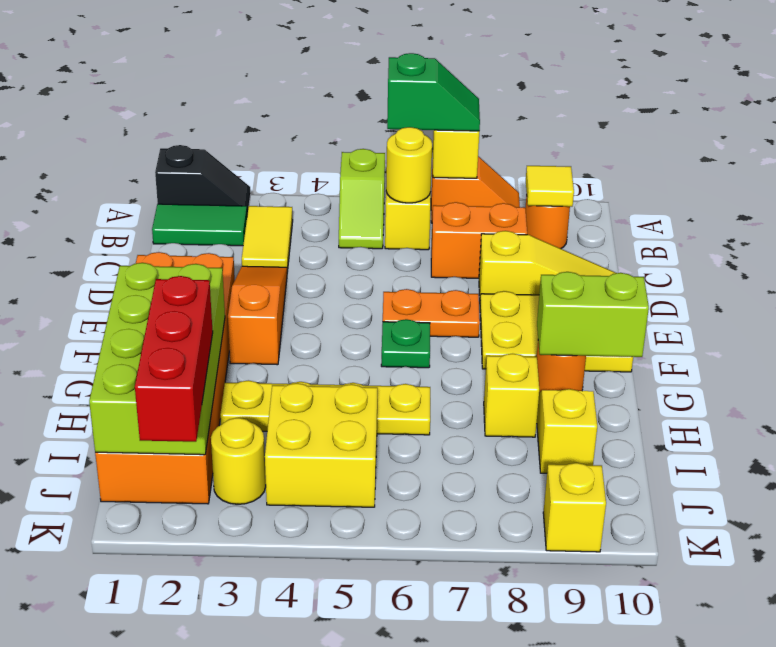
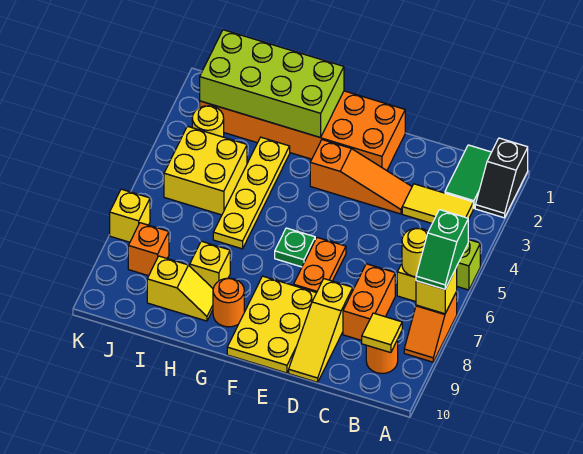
lime 1x2 brick [537,272,649,357] -> none
red 1x3 brick [135,276,213,442] -> none
none -> orange 1x1 brick [128,223,169,276]
yellow 1x1 brick [543,463,606,552] -> yellow 1x1 brick moved to [110,189,150,242]

